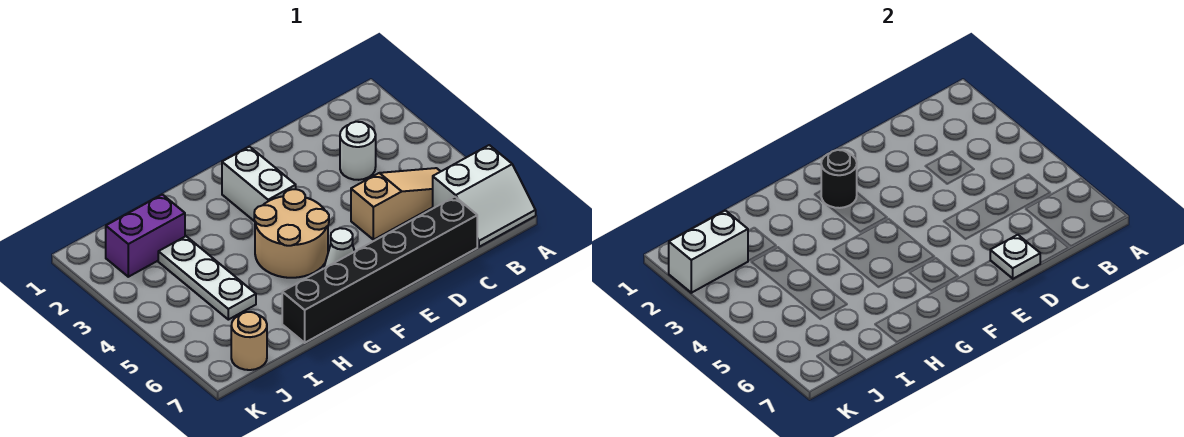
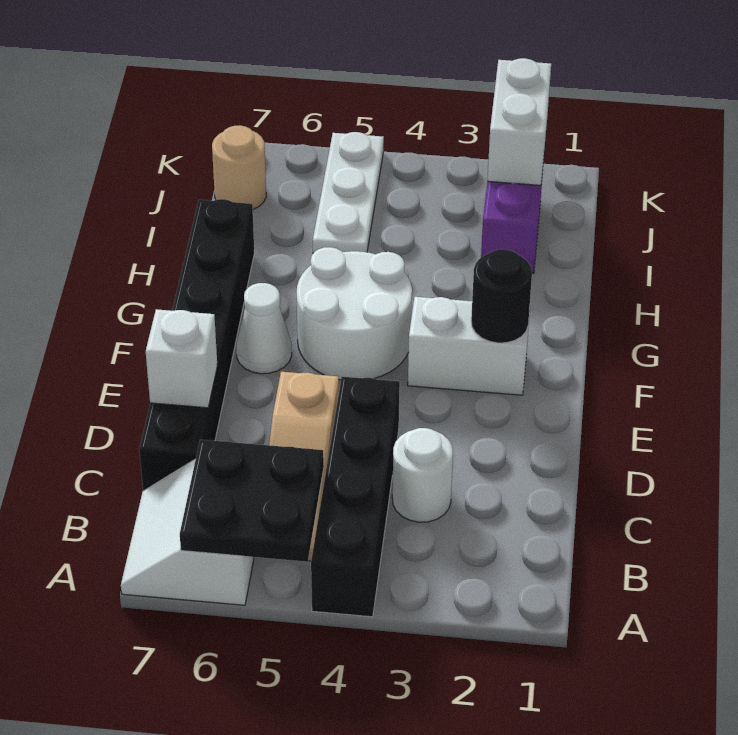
none -> black 1x4 brick [311,377,400,617]
none -> black 2x2 plate [180,440,324,562]
white 1x1 plate [990,235,1040,279] -> white 1x1 brick [146,309,217,408]
tan 2x2 round brick [254,189,329,278] -> white 2x2 round brick [297,247,412,380]
white 1x3 plate [158,236,256,320] -> white 1x3 plate turned to [313,132,384,253]

